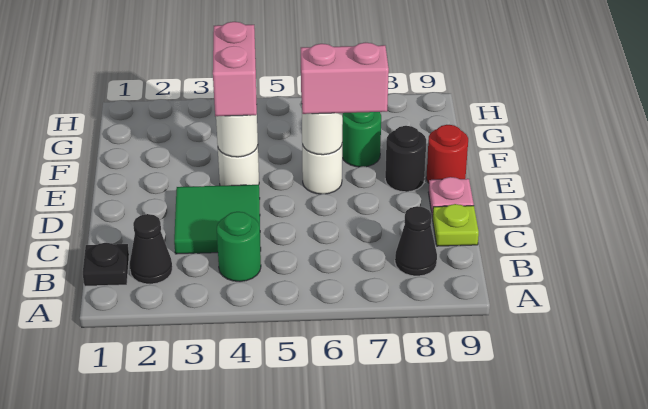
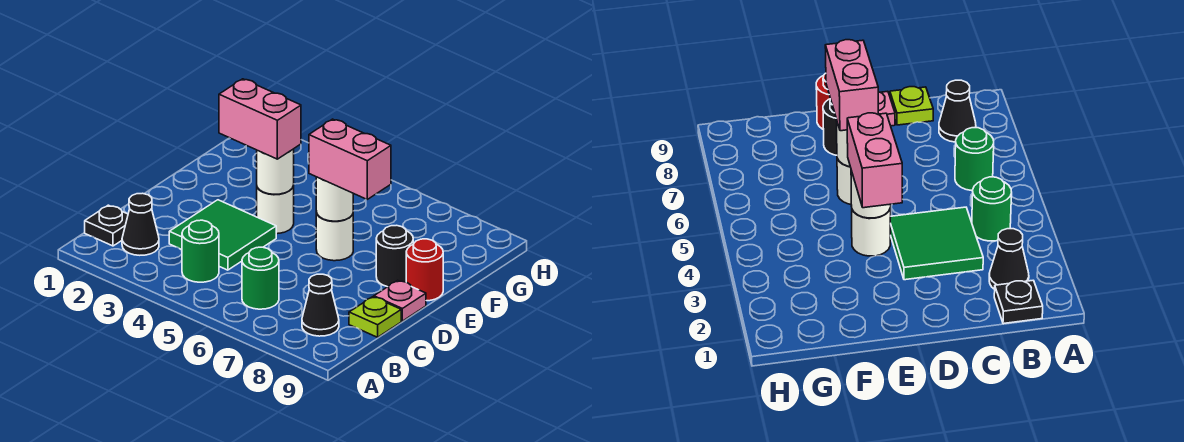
pink 1x2 brick [213,22,257,116] -> pink 1x2 brick turned to [219,79,301,159]
green 1x1 round brick [342,112,381,167] -> green 1x1 round brick moved to [242,247,279,309]

